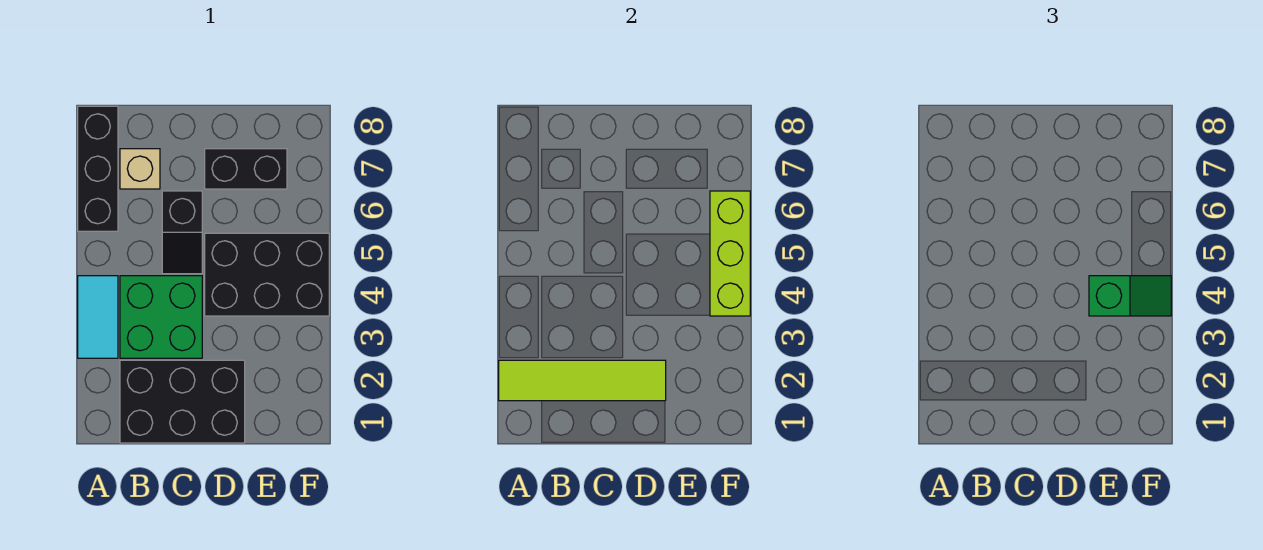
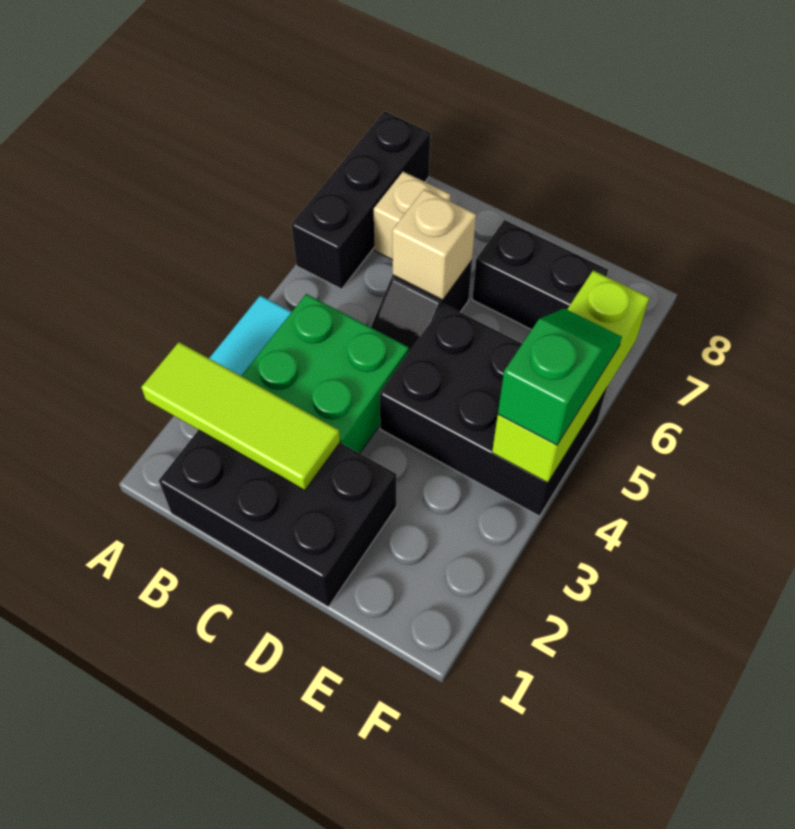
lime 1x4 tile [499,360,666,401] -> lime 1x3 tile [141,342,340,490]
none -> tan 1x1 brick [392,189,476,300]
green 1x2 slope [1089,276,1171,316] -> green 1x2 slope turned to [498,308,622,445]

